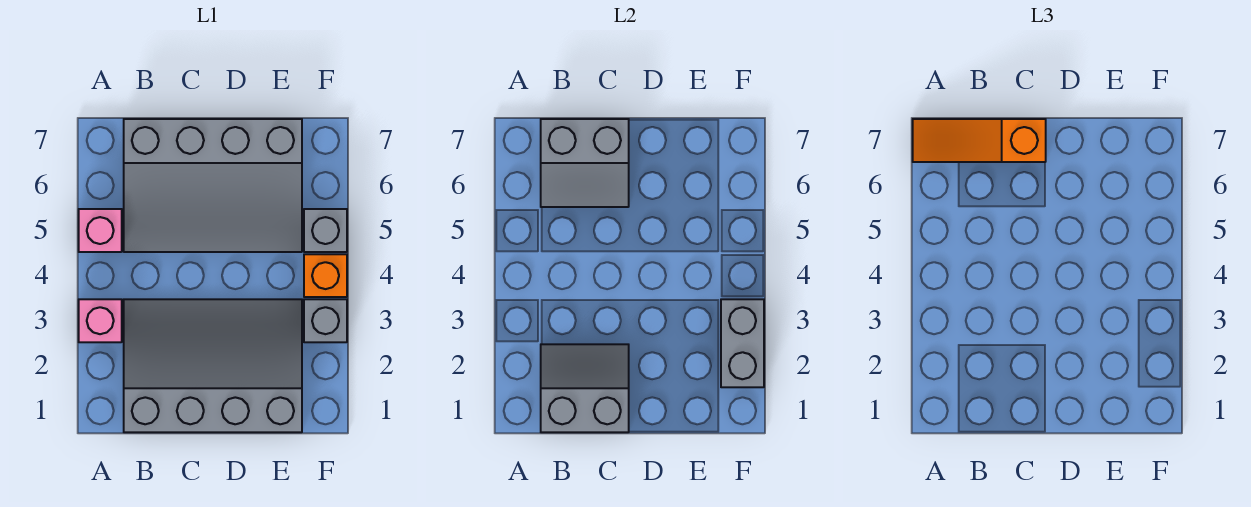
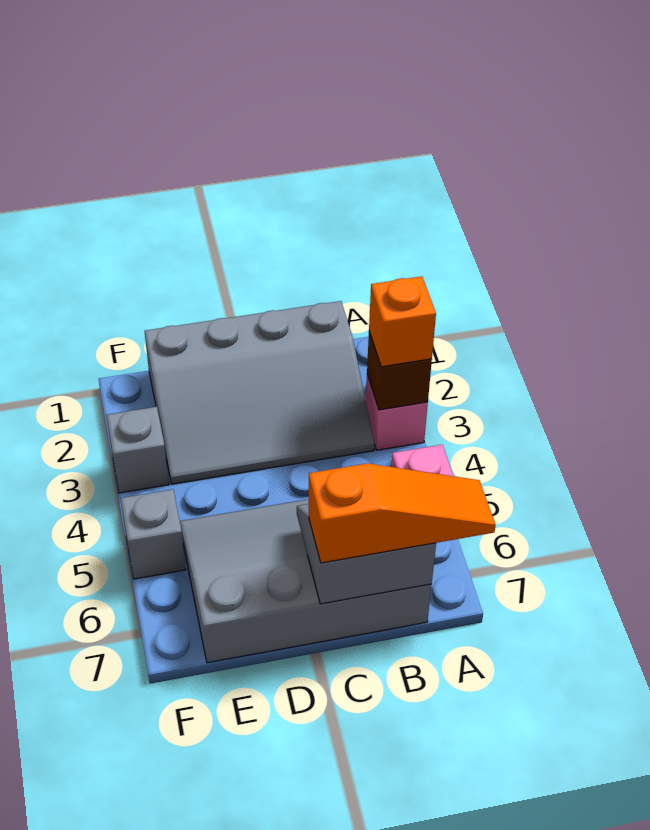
none -> brown 1x1 brick [367,332,432,410]
grey 2x2 slope [541,344,629,432] -> none
grey 1x2 brick [721,299,764,387] -> none
orange 1x1 brick [304,254,347,297] -> orange 1x1 brick moved to [369,276,436,367]

